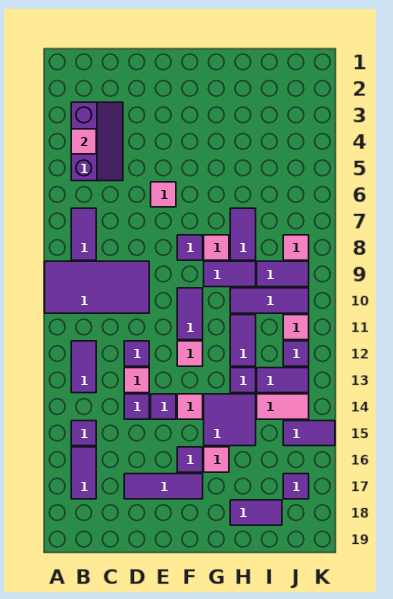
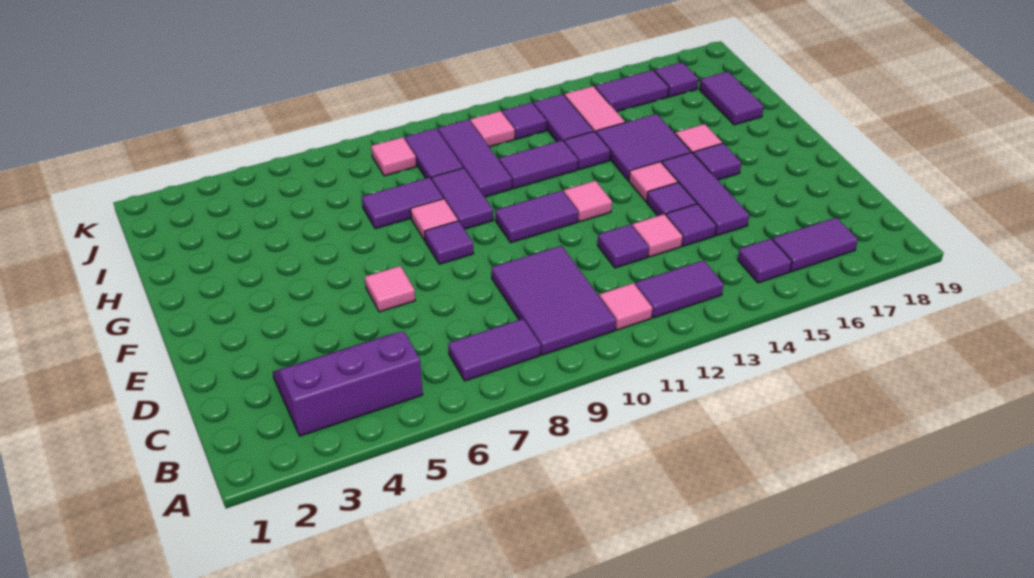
purple 2x4 tile [45,261,149,313] -> purple 2x3 tile [492,246,616,355]
pink 1x1 tile [71,129,96,154] -> pink 1x1 tile moved to [599,283,652,330]
purple 1x3 tile [124,474,203,499] -> purple 1x3 tile moved to [662,152,749,236]
purple 1x2 tile [283,421,335,446] -> purple 1x2 tile turned to [595,70,669,112]

